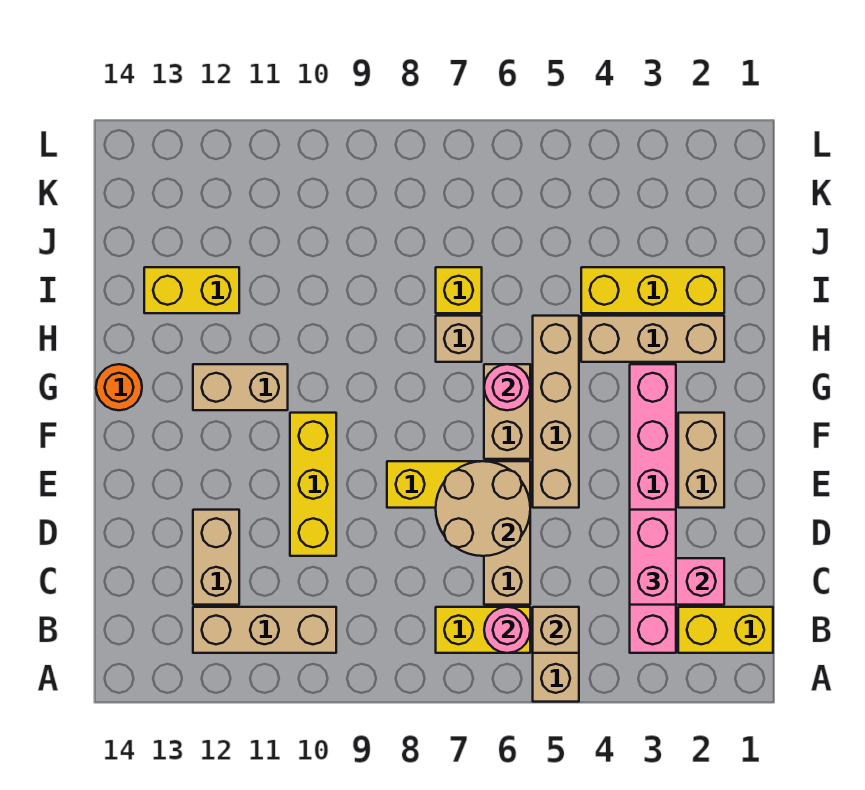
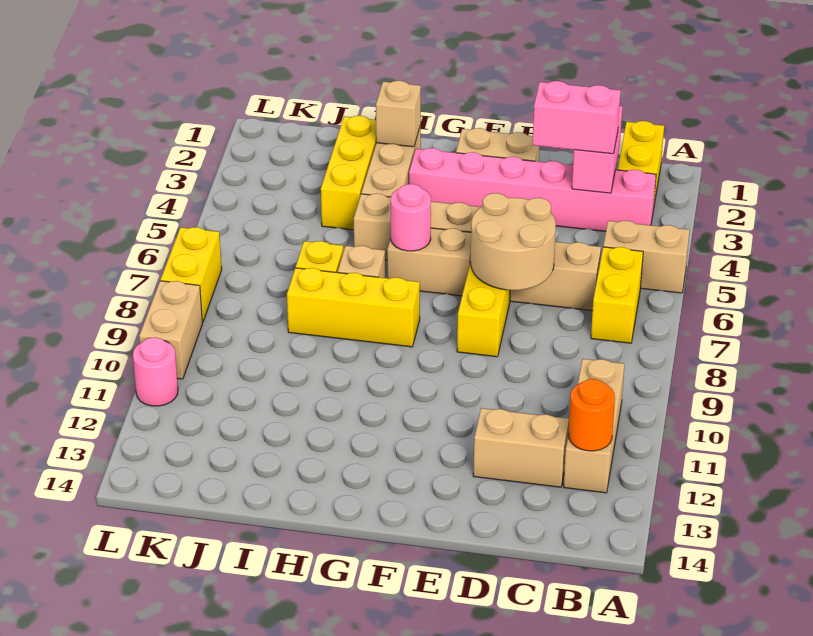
tan 1x1 brick [533,607,579,653] -> tan 1x1 brick moved to [376,81,421,147]
pink 1x1 round brick [484,607,530,653] -> pink 1x1 round brick moved to [133,337,178,406]
yellow 1x3 brick [290,413,336,556] -> yellow 1x3 brick moved to [287,268,420,347]
tan 1x2 brick [193,364,288,410] -> tan 1x2 brick moved to [139,281,202,379]
orange 1x1 round brick [96,364,142,410] -> orange 1x1 round brick moved to [568,379,615,451]
yellow 1x2 brick [144,267,239,313] -> yellow 1x2 brick moved to [161,227,222,323]

